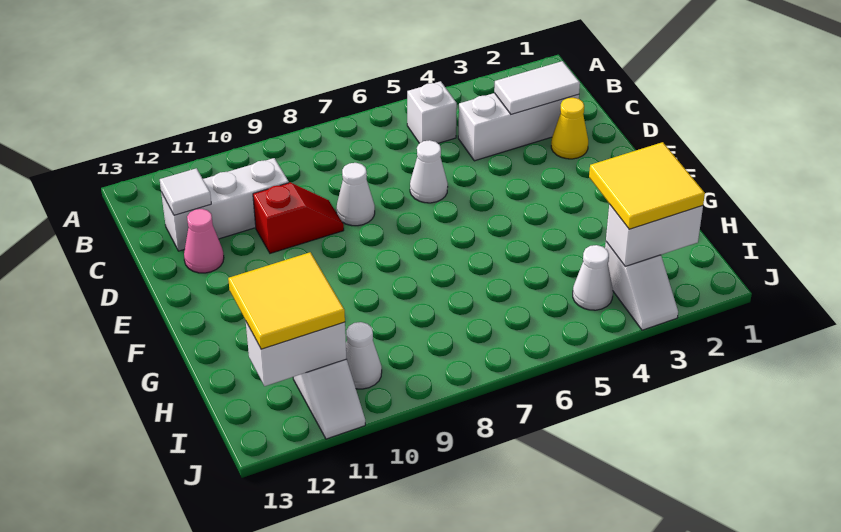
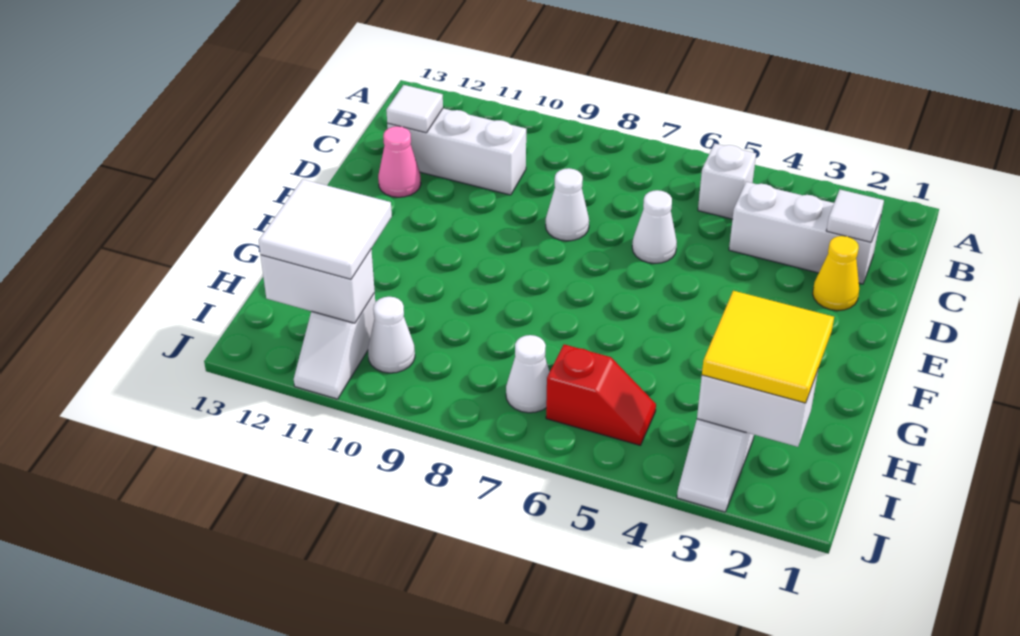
white 1x2 tile [494,61,580,114] -> white 1x1 tile [826,190,884,242]
red 1x2 slope [253,182,344,253] -> red 1x2 slope moved to [546,344,656,445]
yellow 2x2 tile [228,252,345,349] -> white 2x2 tile [259,179,392,279]
white 1x1 cone [573,245,613,310] -> white 1x1 cone moved to [506,335,549,413]

